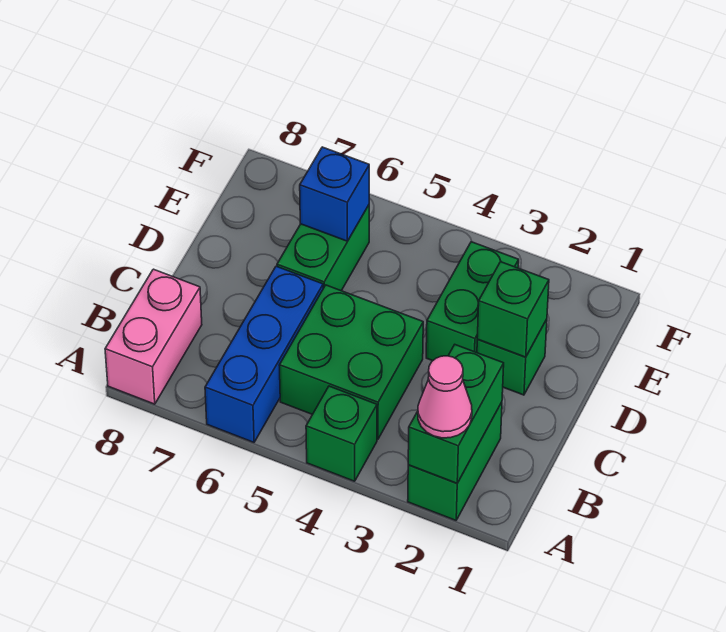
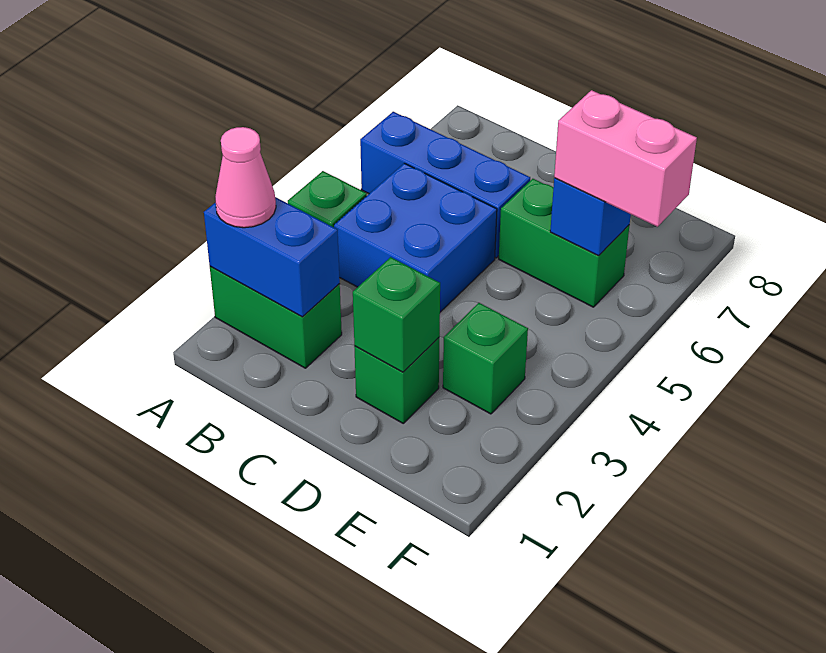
green 1x2 brick [408,345,504,483] -> blue 1x2 brick [204,197,340,317]
pink 1x2 brick [105,269,202,404] -> pink 1x2 brick moved to [554,90,697,227]
green 2x2 brick [279,285,423,439] -> blue 2x2 brick [334,163,497,312]
green 1x2 brick [426,242,519,361] -> green 1x1 brick [443,303,528,414]

